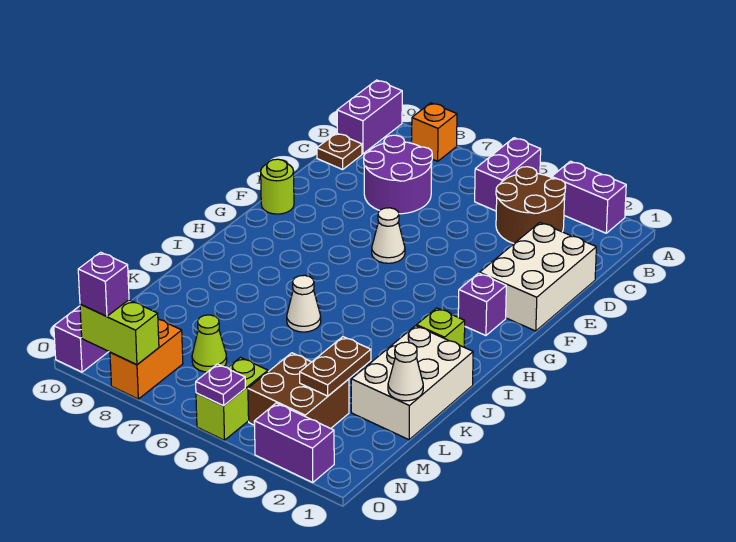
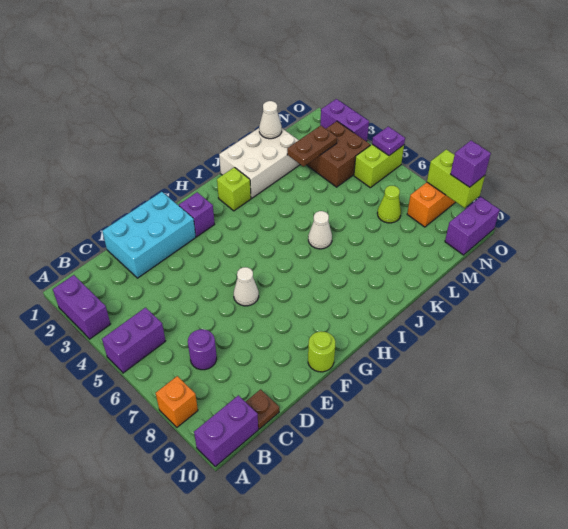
brown 2x2 round brick [496,167,566,243] -> none
purple 2x2 round brick [364,135,432,214] -> purple 1x1 round brick [188,329,217,370]
white 2x3 brick [480,222,596,331] -> cyan 2x3 brick [102,192,196,278]

